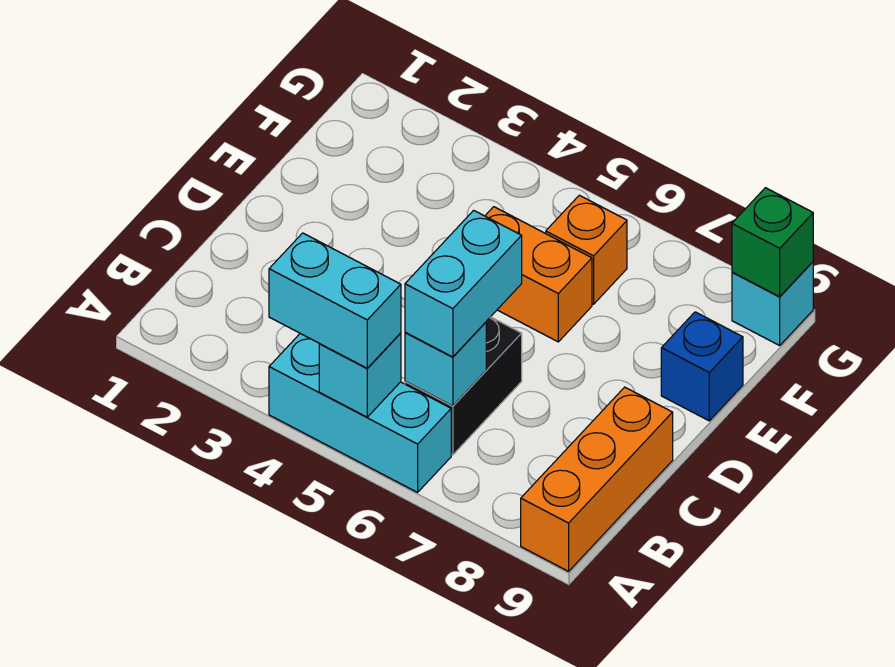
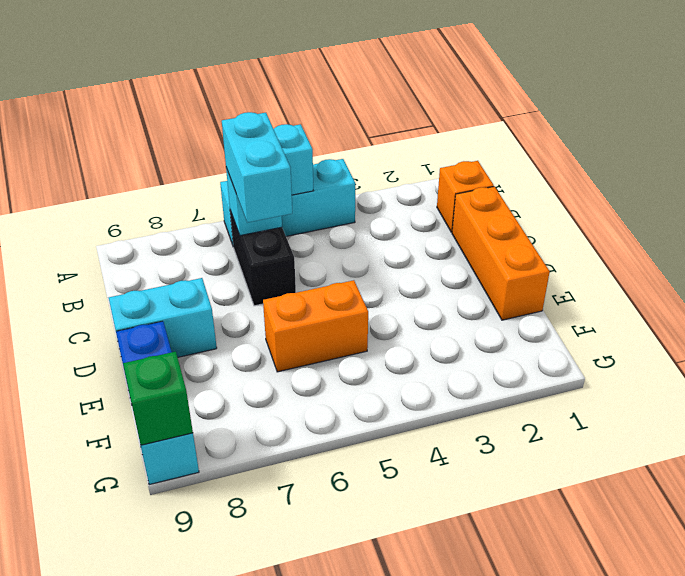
cyan 1x2 brick [269,233,401,368] -> cyan 1x2 brick moved to [109,278,217,357]
orange 1x3 brick [521,387,673,571] -> orange 1x3 brick moved to [452,186,550,320]
orange 1x1 brick [546,195,627,304] -> orange 1x1 brick moved to [437,161,494,232]

